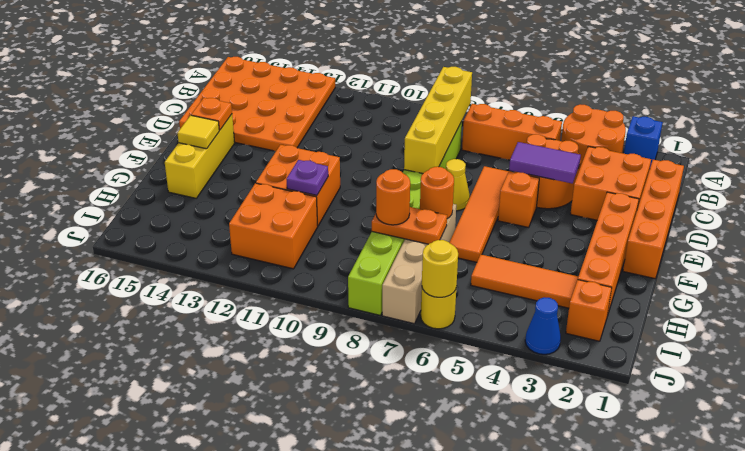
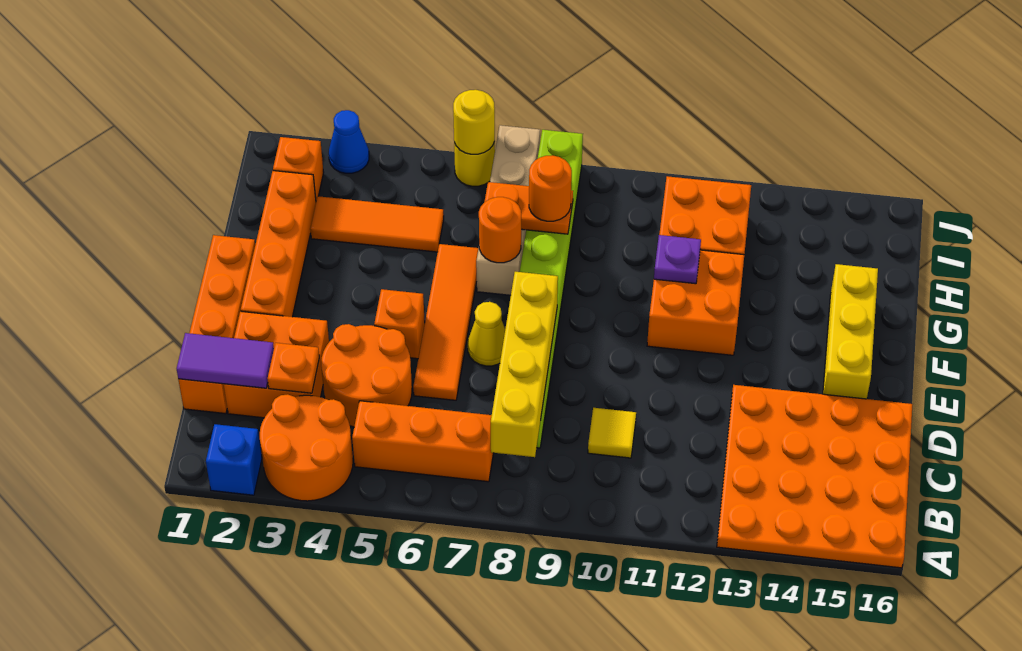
purple 1x2 tile [509,142,581,183] -> purple 1x2 tile moved to [177,333,274,388]
orange 1x1 plate [191,98,232,130] -> orange 1x1 plate moved to [268,343,319,393]
yellow 1x1 tile [177,115,219,149] -> yellow 1x1 tile moved to [588,408,636,458]

